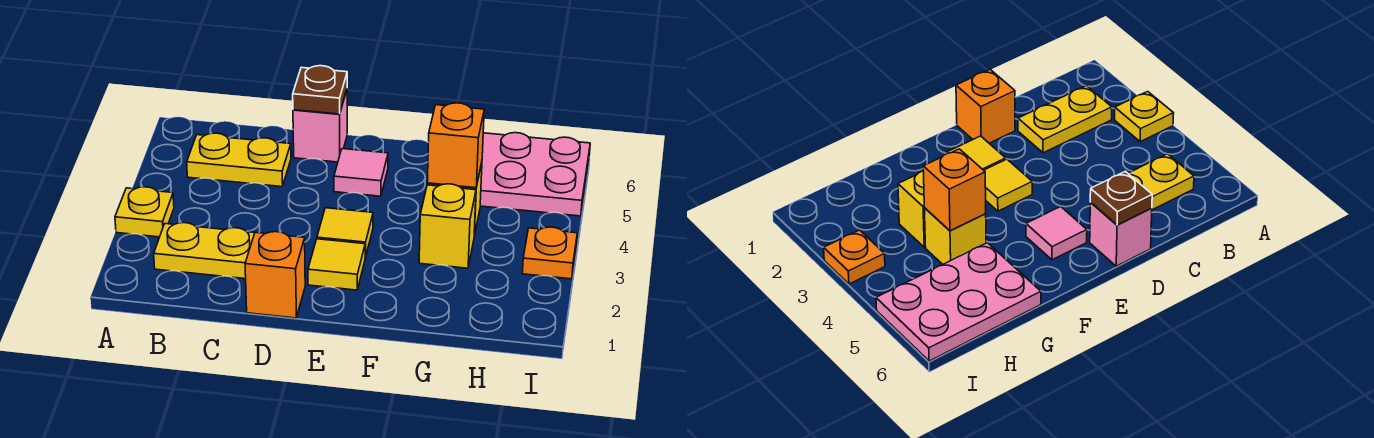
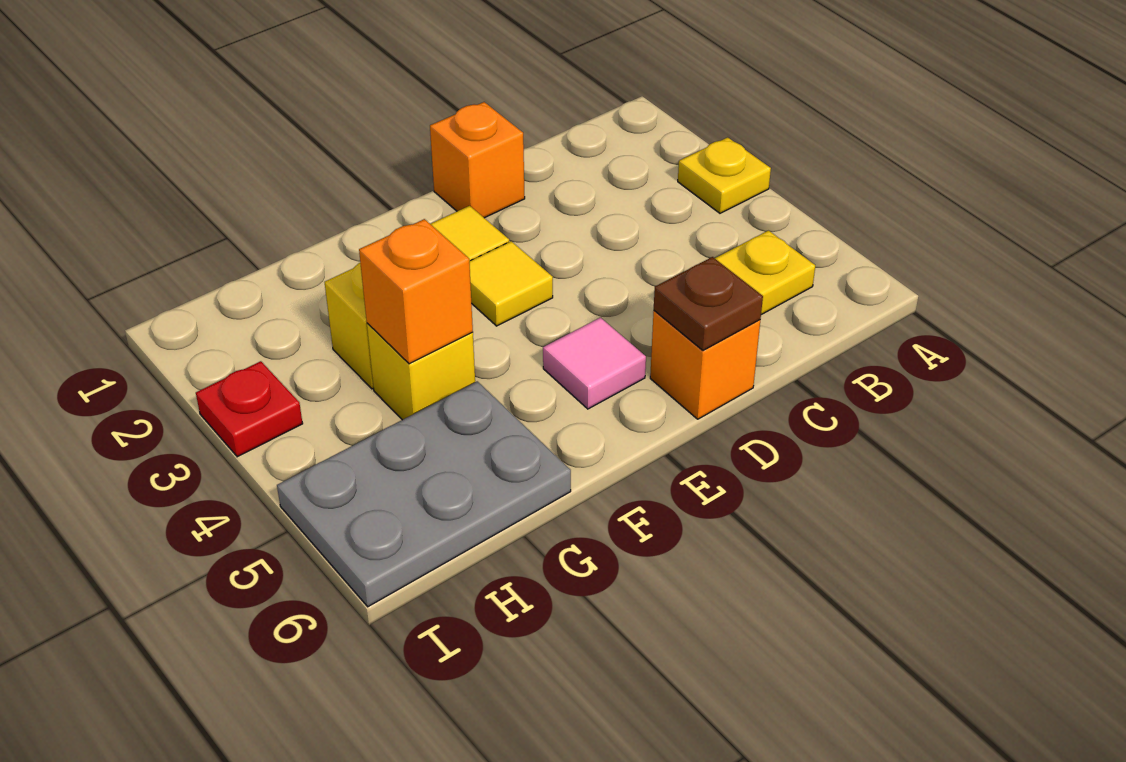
yellow 1x2 plate [154,223,255,279] -> none
pink 1x1 brick [293,90,347,162] -> orange 1x1 brick [650,311,760,419]
pink 2x3 plate [480,133,590,216] -> grey 2x3 plate [277,381,571,607]
orange 1x1 plate [522,227,577,279] -> red 1x1 plate [196,361,303,457]

